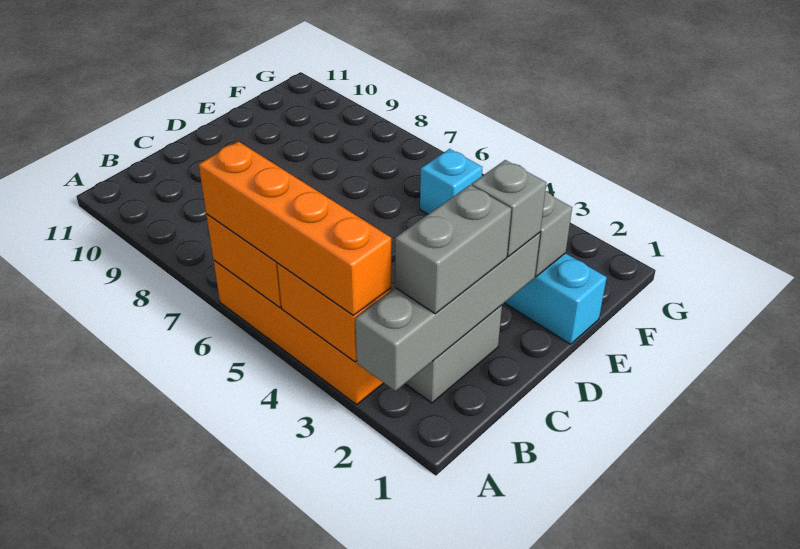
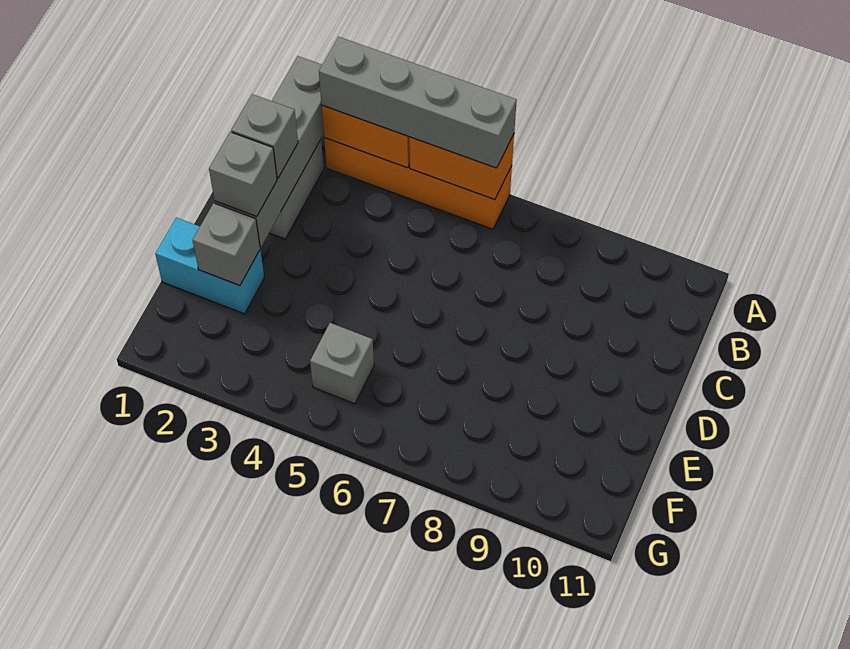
orange 1x4 brick [199,141,391,315] -> grey 1x4 brick [319,37,517,168]
grey 1x2 brick [395,185,511,314] -> grey 1x1 brick [231,94,298,178]
cyan 1x1 brick [420,149,482,214] -> grey 1x1 brick [310,323,374,404]

